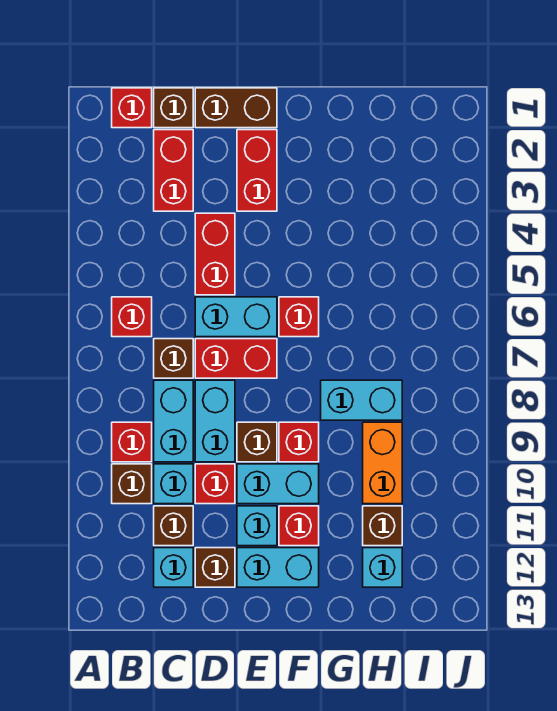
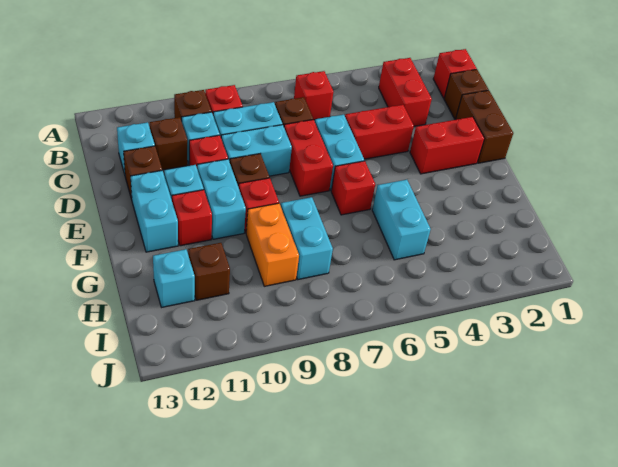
red 1x2 brick [154,130,193,211] -> red 1x2 brick turned to [379,58,432,126]
none -> cyan 1x2 brick [372,180,431,260]
orange 1x2 brick [363,422,402,504] -> orange 1x2 brick turned to [246,203,299,286]

